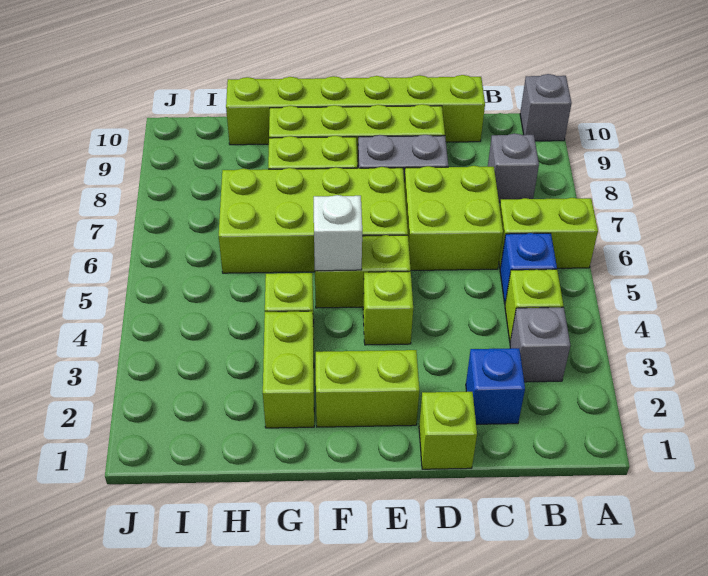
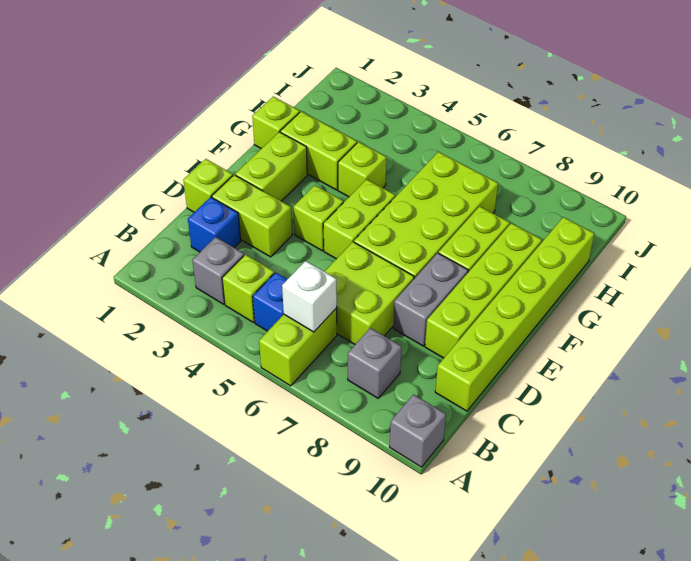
none -> lime 1x2 brick [212,175,292,257]
white 1x1 brick [314,195,362,271] -> white 1x1 brick moved to [282,261,337,332]
none -> lime 1x1 brick [252,97,300,149]

